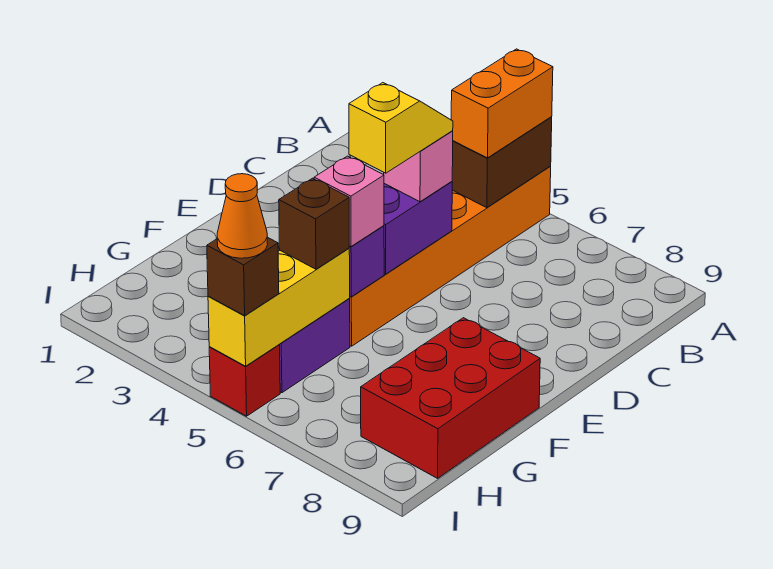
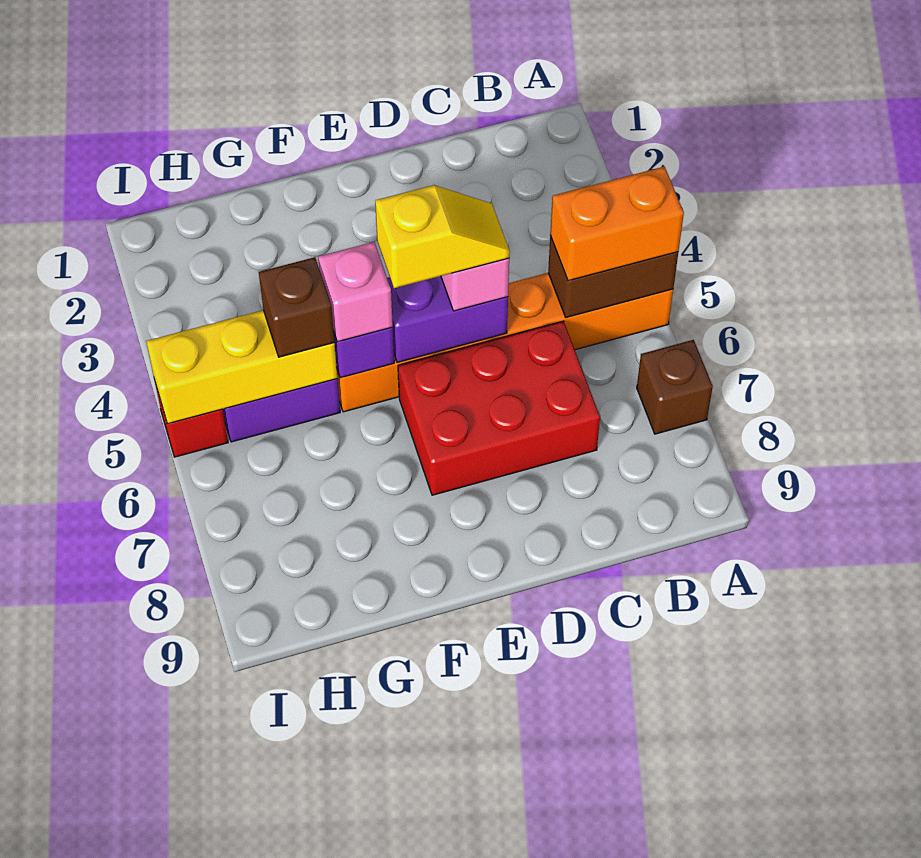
red 2x3 brick [361,318,540,478] -> red 2x3 brick moved to [398,321,600,495]
brown 1x1 brick [207,237,279,316] -> brown 1x1 brick moved to [637,340,713,434]
orange 1x1 cone [217,174,268,258] -> none

